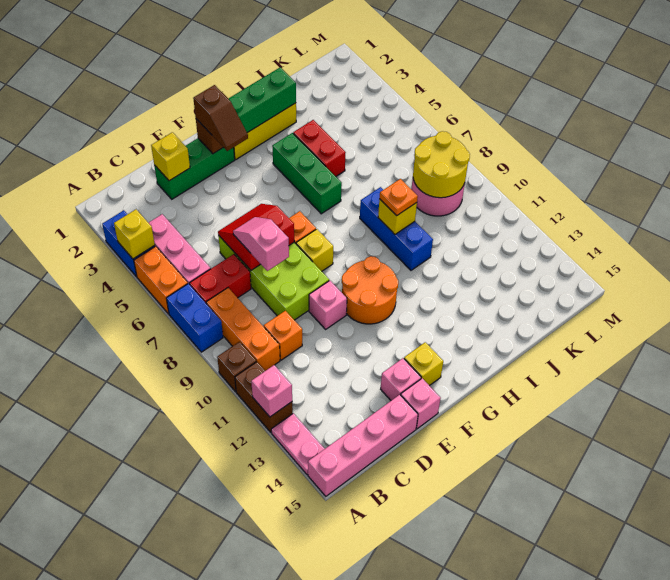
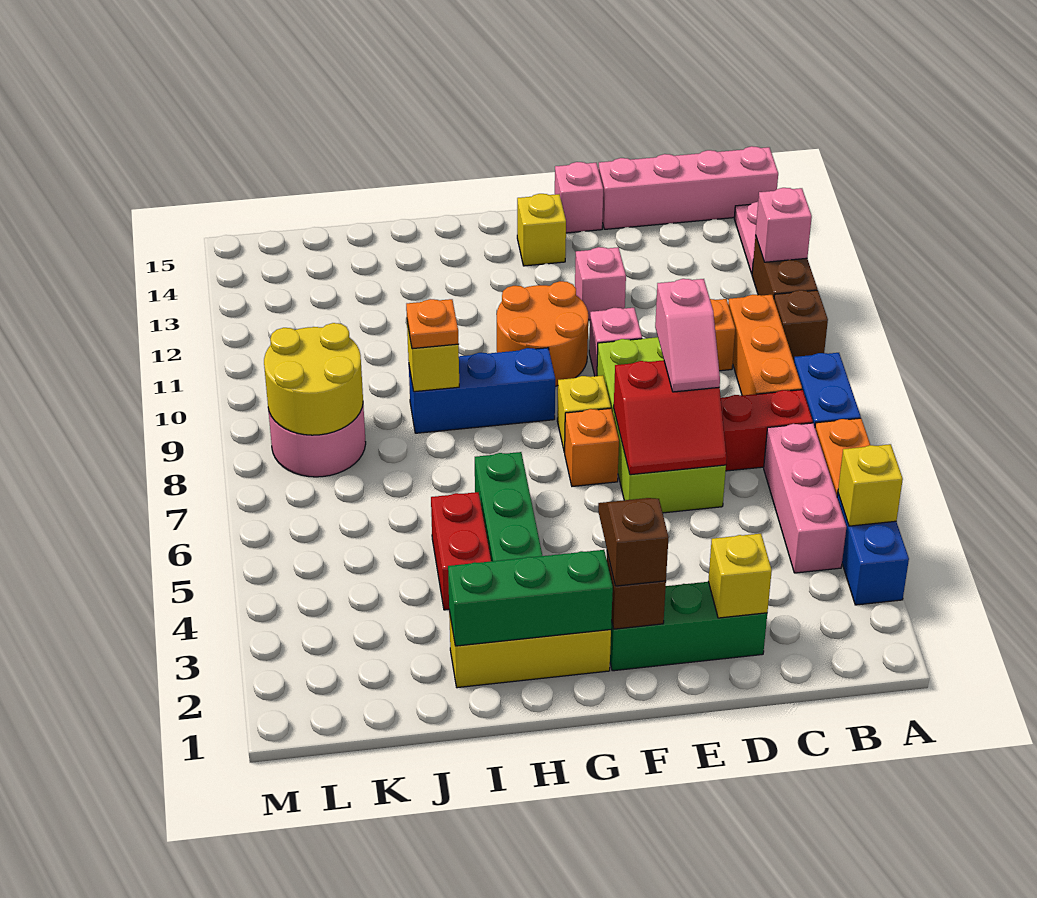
pink 1x1 brick [381,358,421,400] -> pink 1x1 brick moved to [575,247,626,320]
blue 1x3 brick [360,187,433,270] -> blue 1x3 brick turned to [409,348,555,433]

